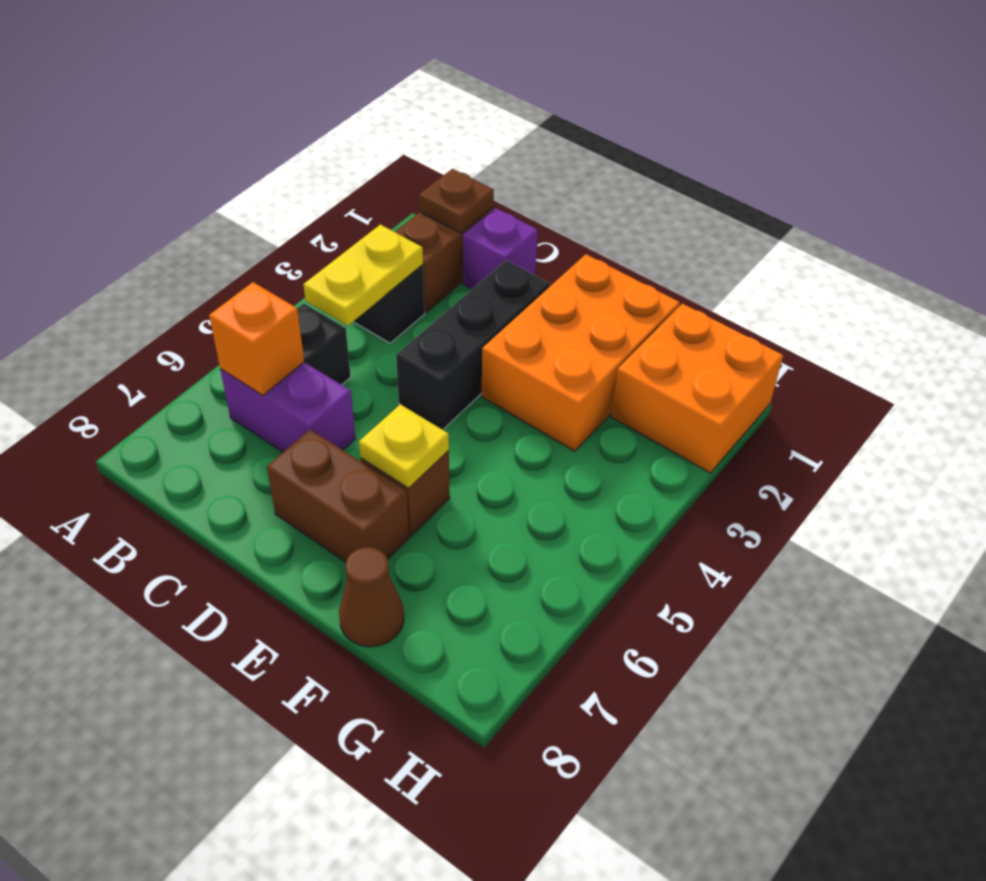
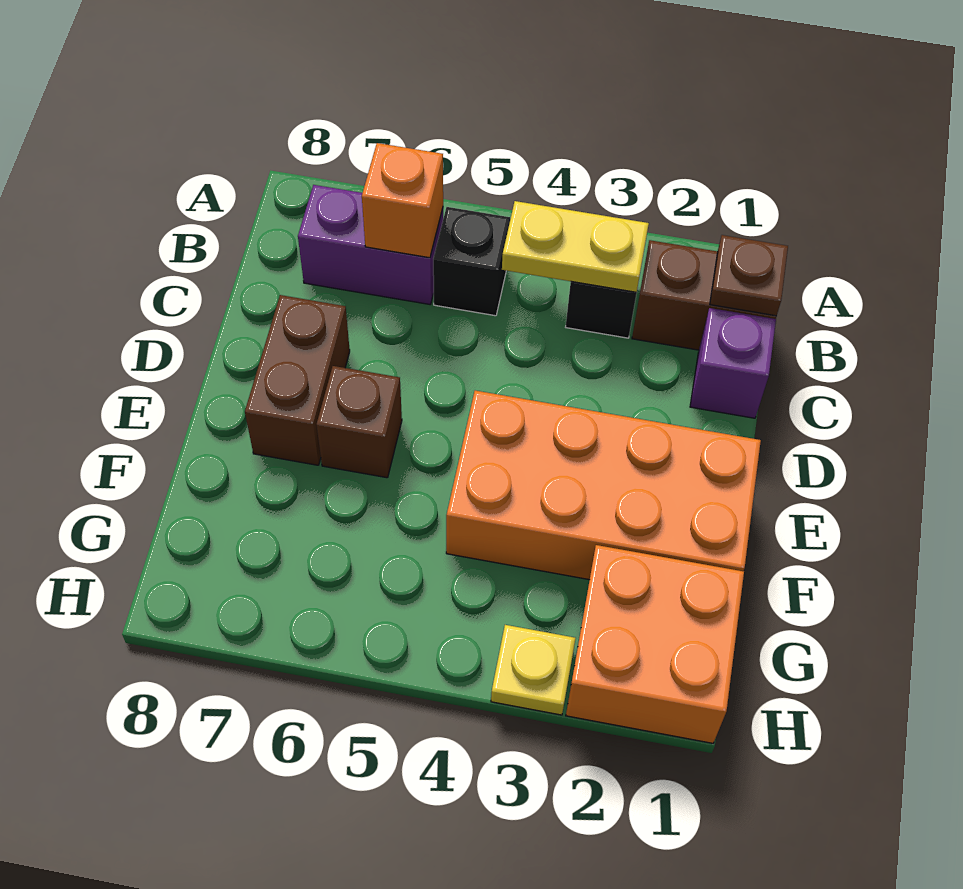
purple 1x2 brick [220,362,355,452] -> purple 1x2 brick turned to [298,185,443,304]
black 1x3 brick [396,260,550,430] -> none
orange 2x3 brick [482,254,680,451] -> orange 2x4 brick [446,391,761,580]
yellow 1x1 plate [359,404,449,488] -> yellow 1x1 plate moved to [491,625,576,715]
brown 1x1 cone [339,547,404,647] -> none

